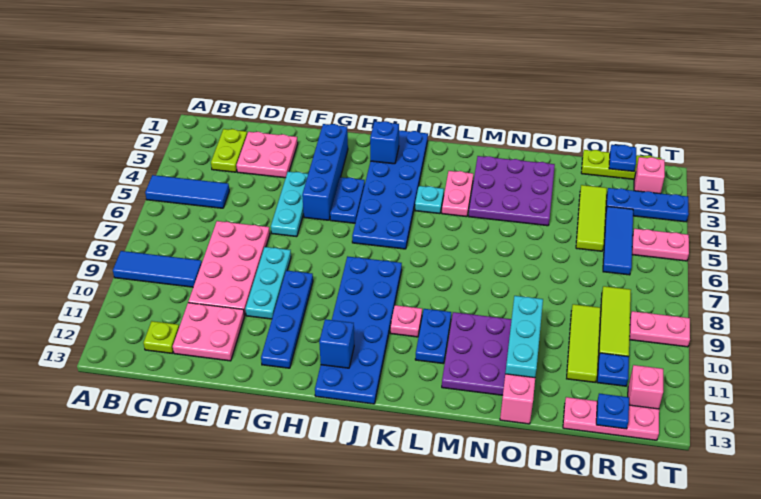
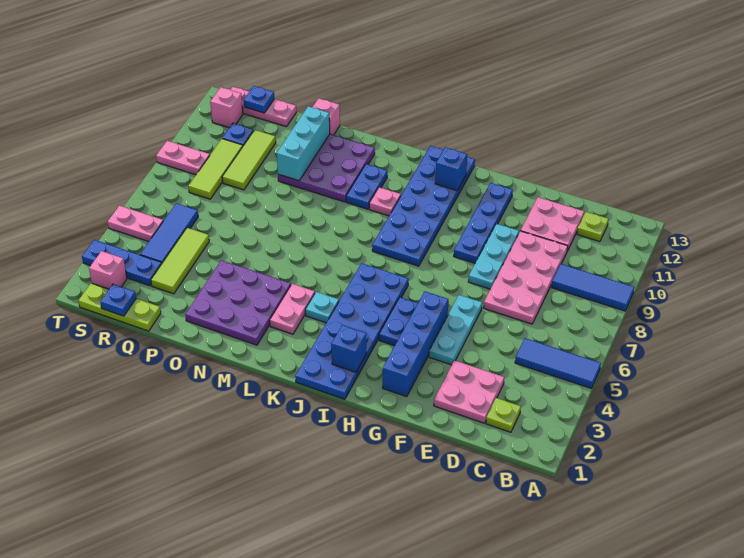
lime 1x2 plate [211,129,247,172] -> lime 1x1 plate [486,398,521,432]

